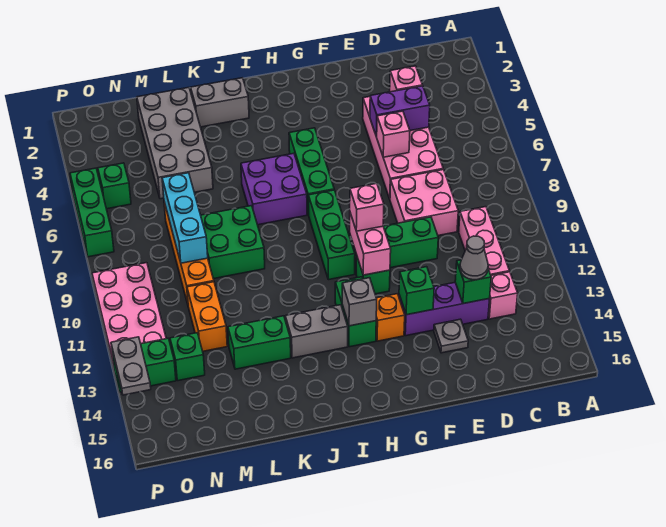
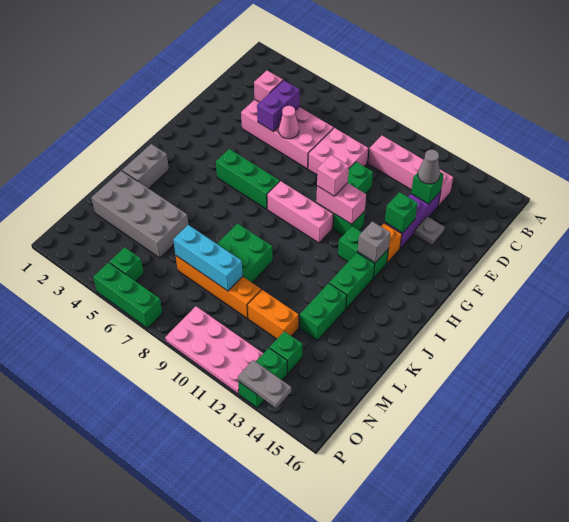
pink 1x1 brick [376,111,410,157] -> pink 1x1 cone [279,106,299,139]
green 1x3 brick [308,190,355,280] -> pink 1x3 brick [267,181,333,243]
purple 2x2 brick [241,153,307,225] -> none
grey 1x2 brick [285,305,348,358] -> green 1x2 brick [329,253,375,309]

